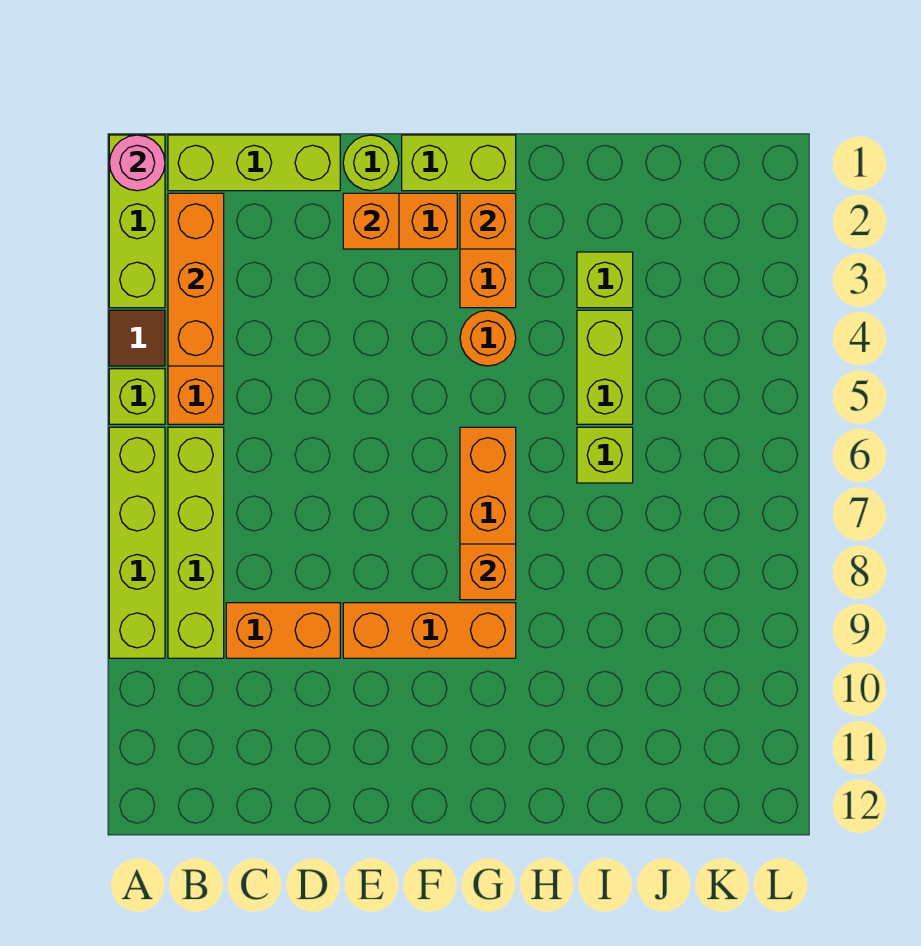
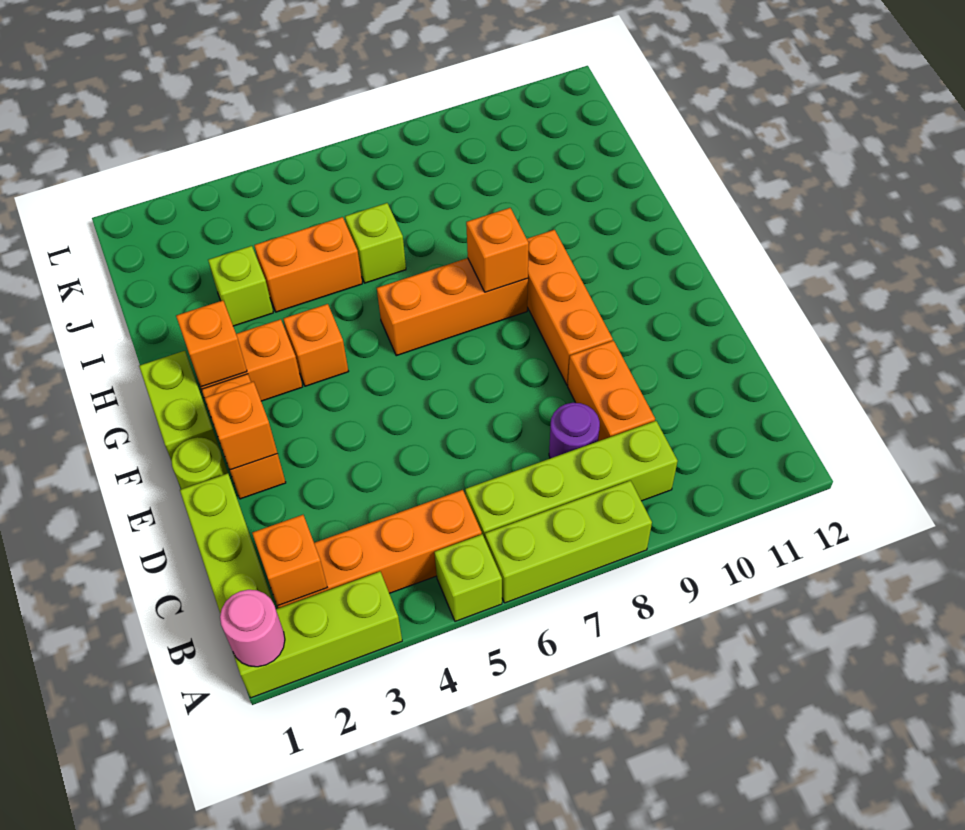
brown 1x1 tile [109,310,165,366] -> none
lime 1x4 brick [109,427,165,658] -> lime 1x3 brick [485,480,652,603]
orange 1x3 brick [168,193,224,366] -> orange 1x1 brick [252,515,327,606]
none -> purple 1x1 round brick [549,403,600,458]
orange 1x1 round brick [460,310,516,366] -> orange 1x1 brick [284,304,349,386]
lime 1x2 brick [577,310,633,424] -> orange 1x2 brick [254,217,362,312]

